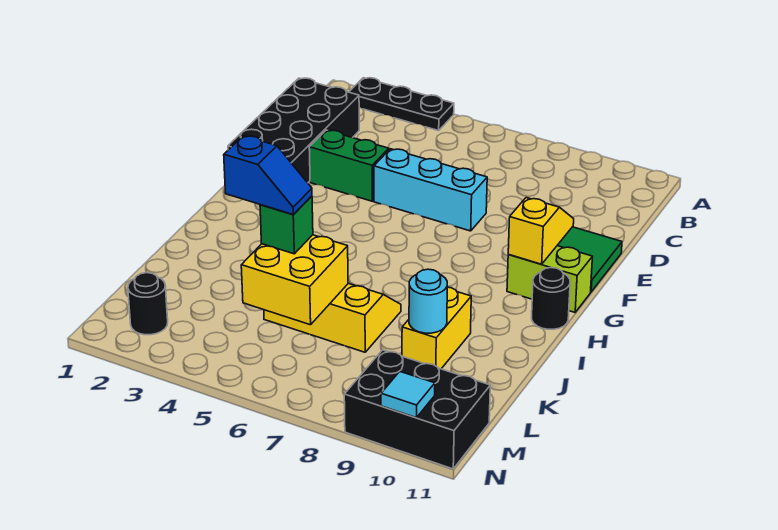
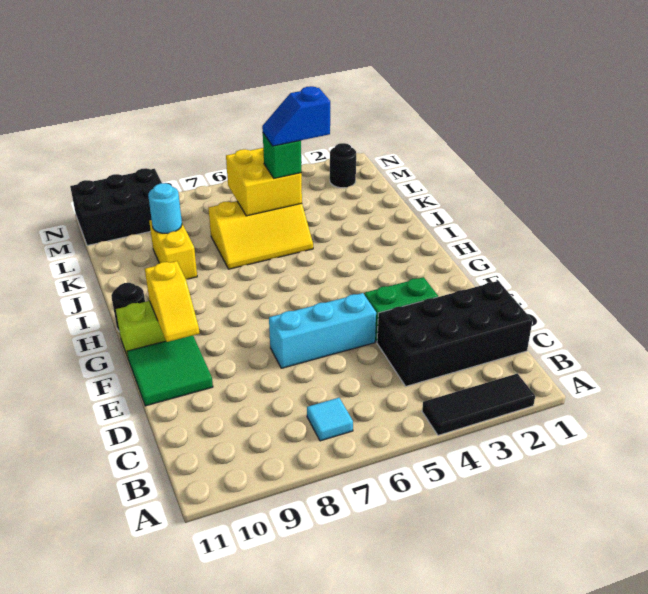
black 1x3 plate [349,78,454,131] -> black 1x3 tile [422,374,535,435]
black 2x4 brick [228,78,359,183] -> black 2x4 brick turned to [377,281,532,386]
cyan 1x1 tile [381,372,435,418] -> cyan 1x1 tile moved to [307,398,353,441]

